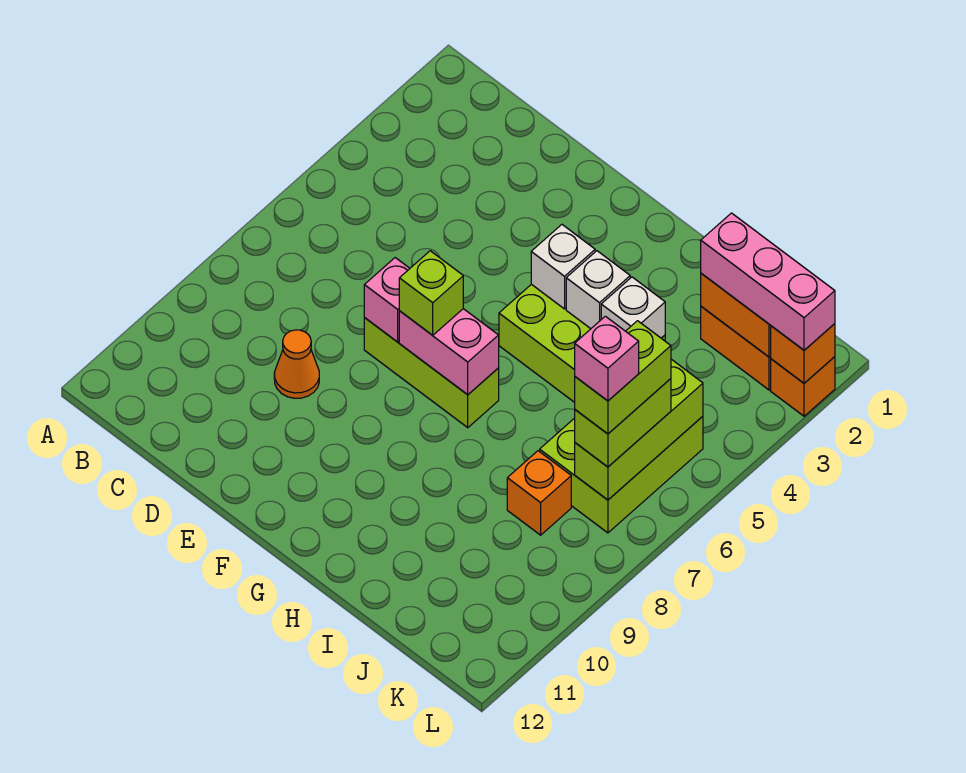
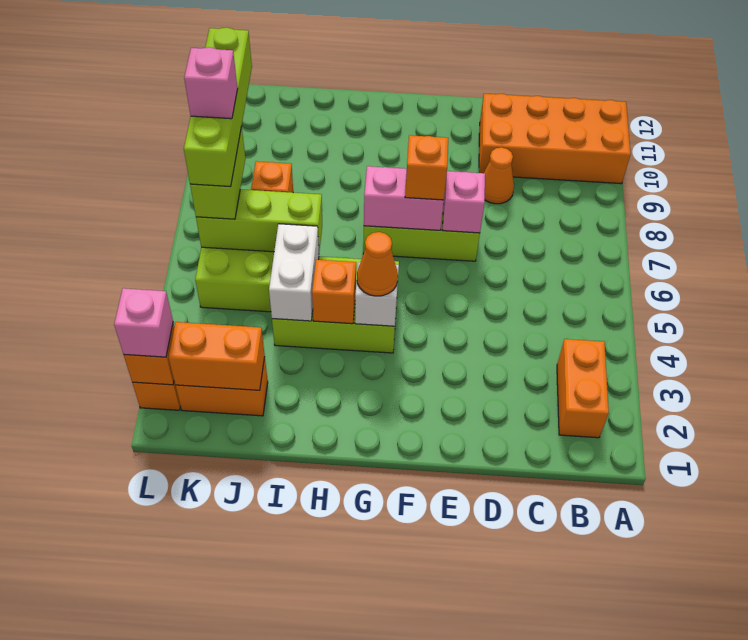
none -> orange 2x4 brick [479,94,631,184]
none -> orange 1x2 brick [557,339,609,438]
lime 1x1 brick [399,251,463,335] -> orange 1x1 brick [405,135,448,200]
none -> orange 1x1 cone [357,232,398,296]
white 1x1 brick [566,251,630,329] -> orange 1x1 brick [312,260,356,324]
white 1x1 brick [601,277,665,338] -> white 1x2 brick [269,224,319,321]
pink 1x3 brick [701,213,835,350] -> pink 1x1 brick [114,288,173,357]
lime 1x3 brick [575,359,703,500] -> lime 1x3 brick turned to [196,189,322,252]
lime 1x2 brick [575,321,671,434] -> lime 1x4 brick [184,28,252,187]

